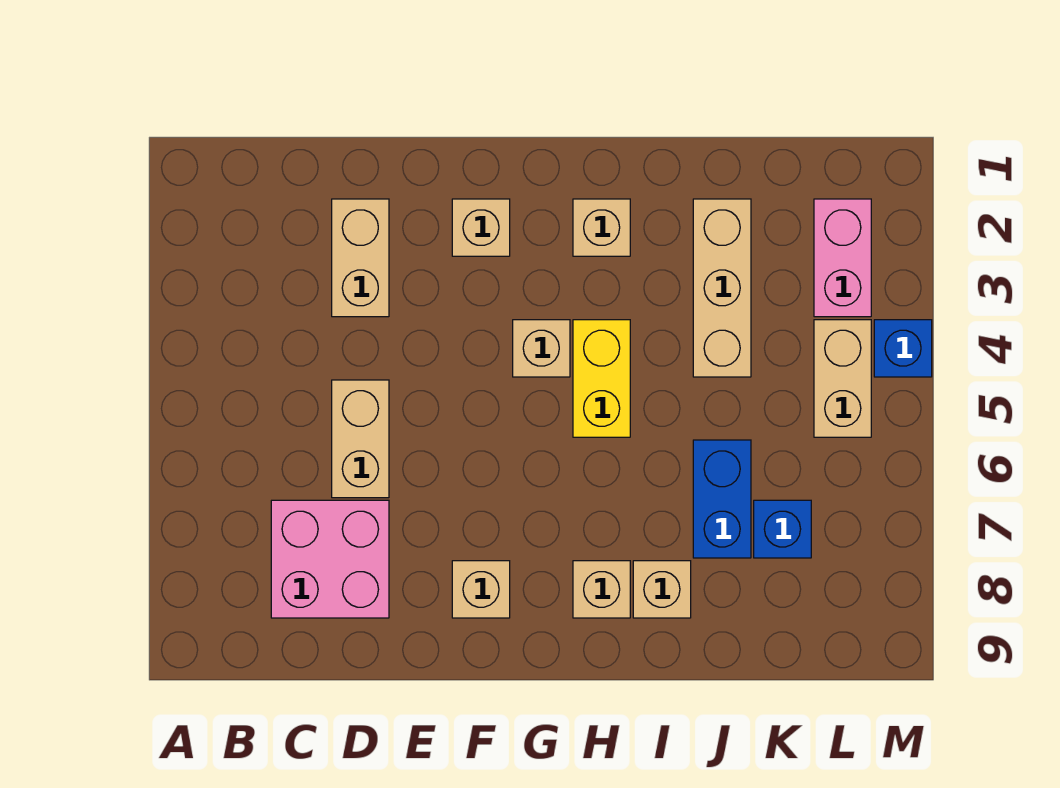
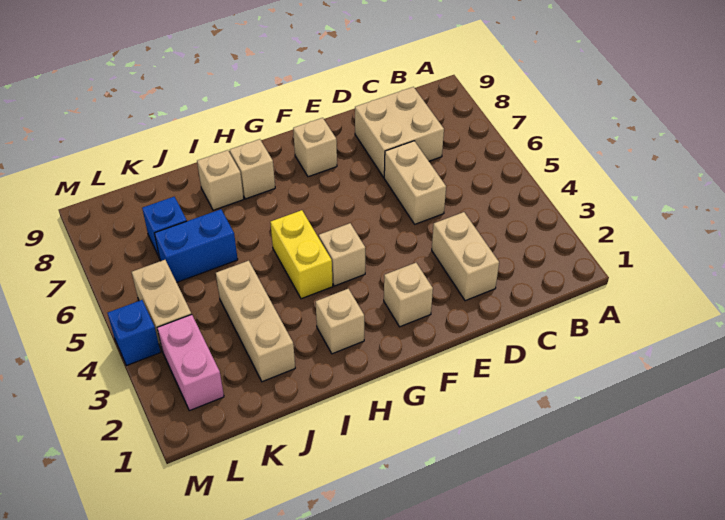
pink 2x2 brick [271,500,389,618] -> tan 2x2 brick [355,87,444,177]
blue 1x2 brick [693,440,751,558] -> blue 1x2 brick turned to [155,209,238,282]

